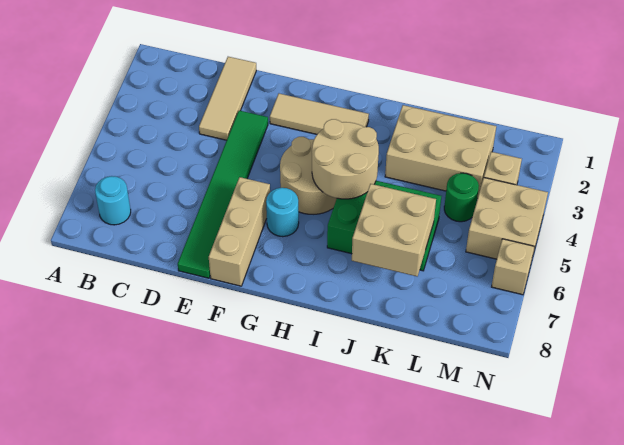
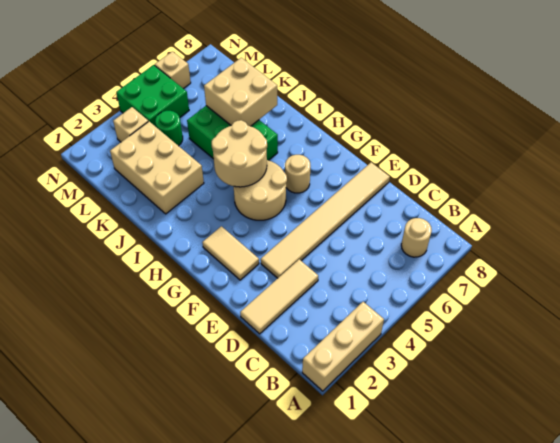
cyan 1x1 round brick [95,176,131,225] -> tan 1x1 round brick [401,218,432,257]
green 1x6 tile [178,111,268,278] -> tan 1x6 tile [261,162,390,278]
tan 1x3 tile [270,94,369,134] -> tan 1x2 tile [202,226,259,280]
tan 1x3 brick [209,177,270,286] -> tan 1x3 brick moved to [302,302,384,391]
cyan 1x1 round brick [266,188,299,237] -> tan 1x1 round brick [285,155,310,193]
tan 2x2 brick [466,178,548,262] -> green 2x2 brick [116,65,189,127]

